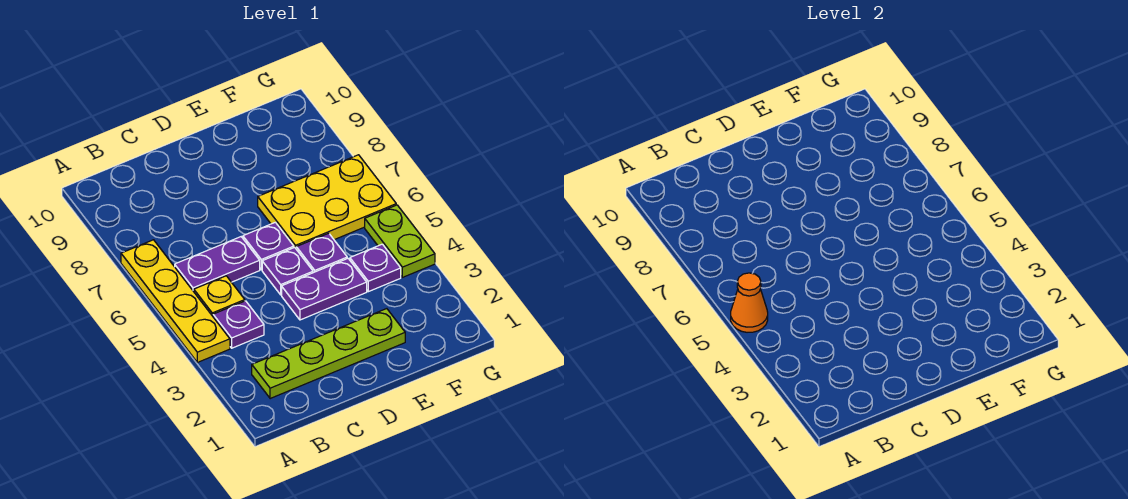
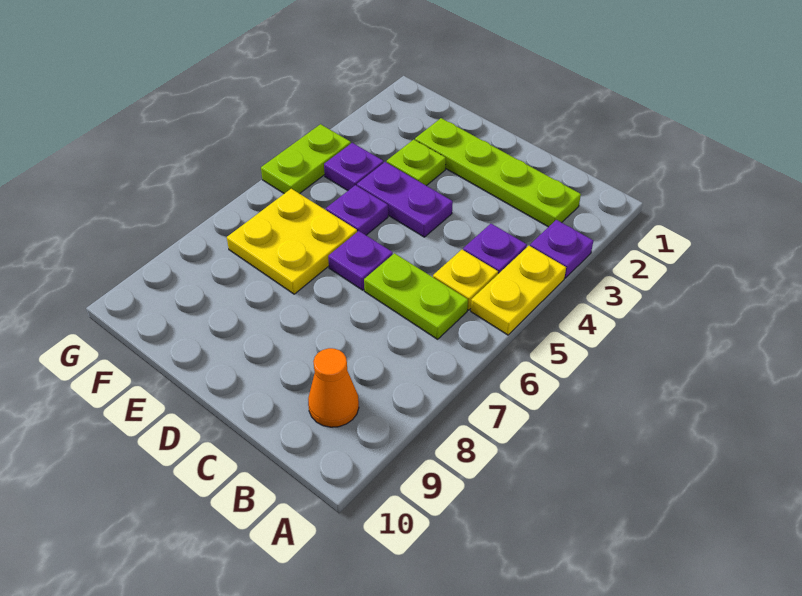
yellow 1x4 plate [121,240,230,362] -> yellow 1x2 plate [471,246,566,335]
orange 1x1 cone [731,273,768,332] -> orange 1x1 cone moved to [308,348,359,427]
purple 1x2 plate [175,237,260,292] -> lime 1x2 plate [364,253,468,339]
purple 1x1 plate [262,247,313,295] -> purple 1x1 plate moved to [530,220,593,278]
none -> lime 1x1 plate [387,139,446,186]
yellow 2x3 plate [258,155,396,248] -> yellow 2x2 plate [227,189,357,294]

